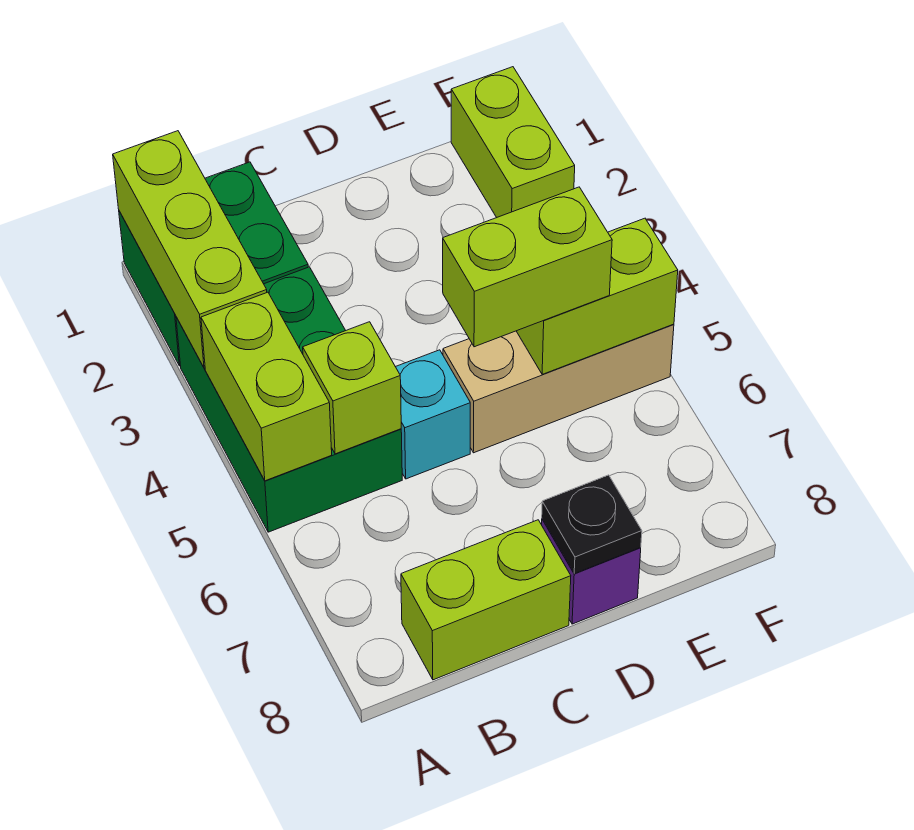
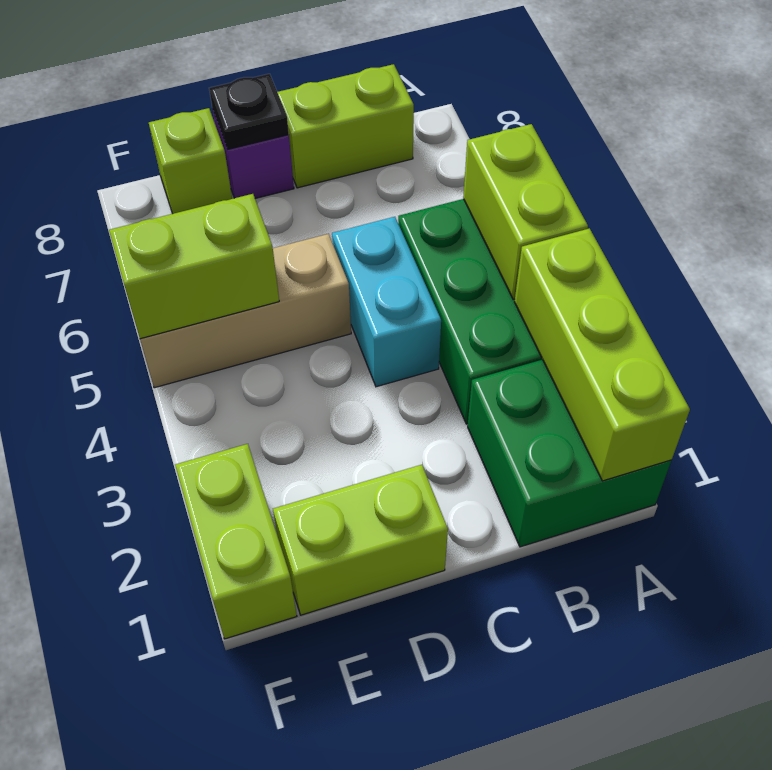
lime 1x1 brick [303,322,401,454] -> lime 1x1 brick moved to [149,108,232,214]
cyan 1x1 brick [396,350,470,479] -> cyan 1x2 brick [332,217,441,387]
lime 1x2 brick [443,187,612,347] -> lime 1x2 brick moved to [273,465,448,615]

